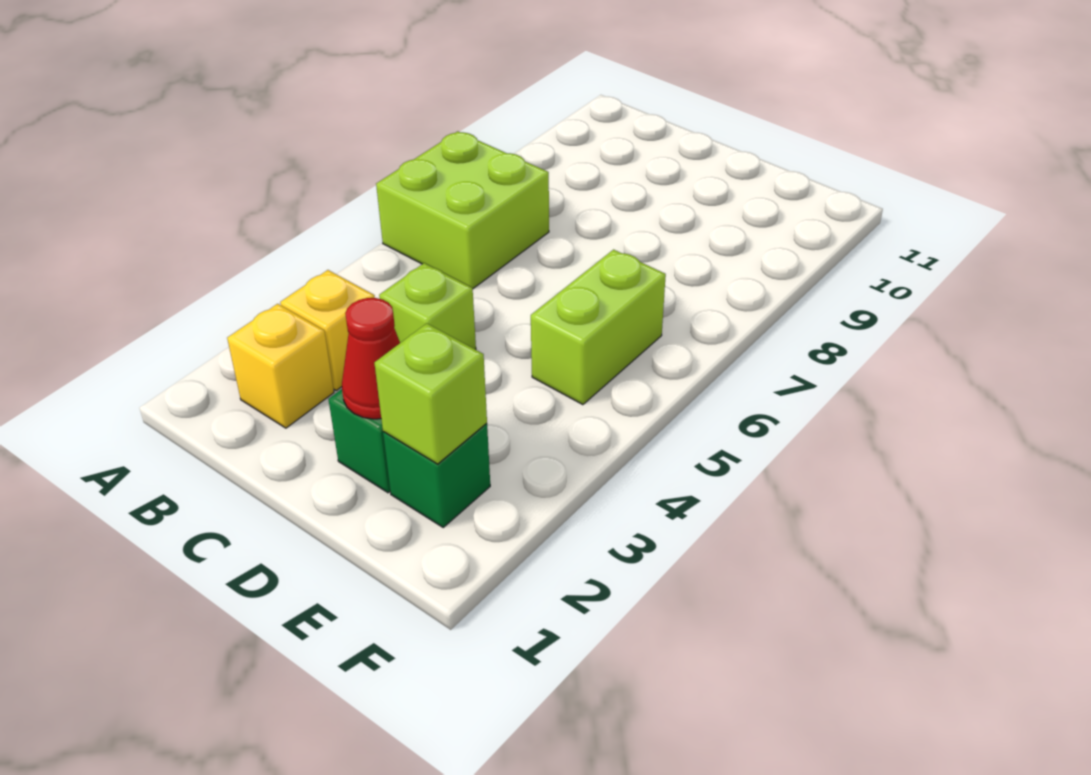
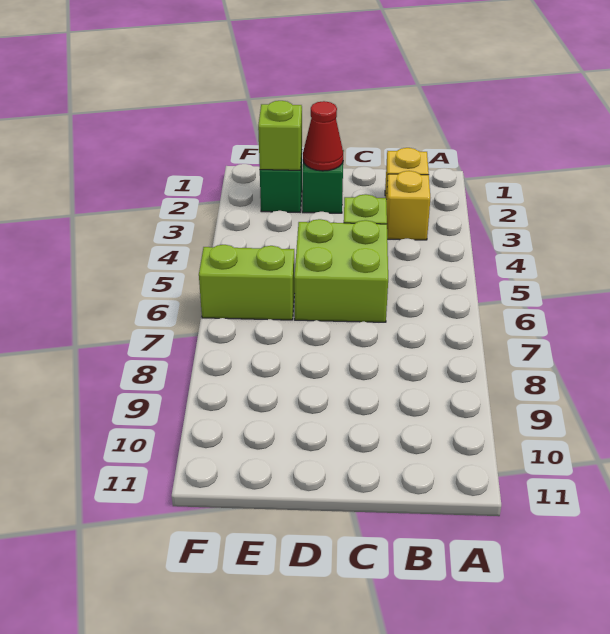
lime 2x2 brick [376,131,549,288] -> lime 2x2 brick moved to [294,219,388,322]
lime 1x2 brick [531,250,666,405] -> lime 1x2 brick turned to [199,245,295,320]

